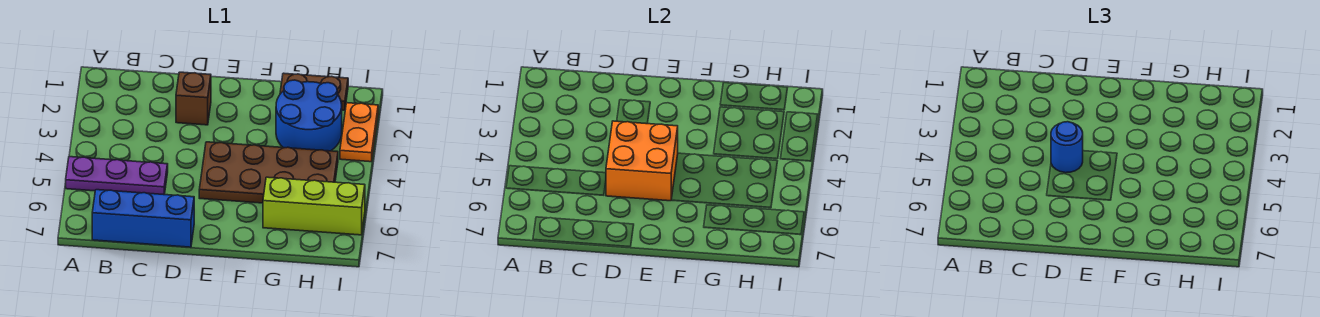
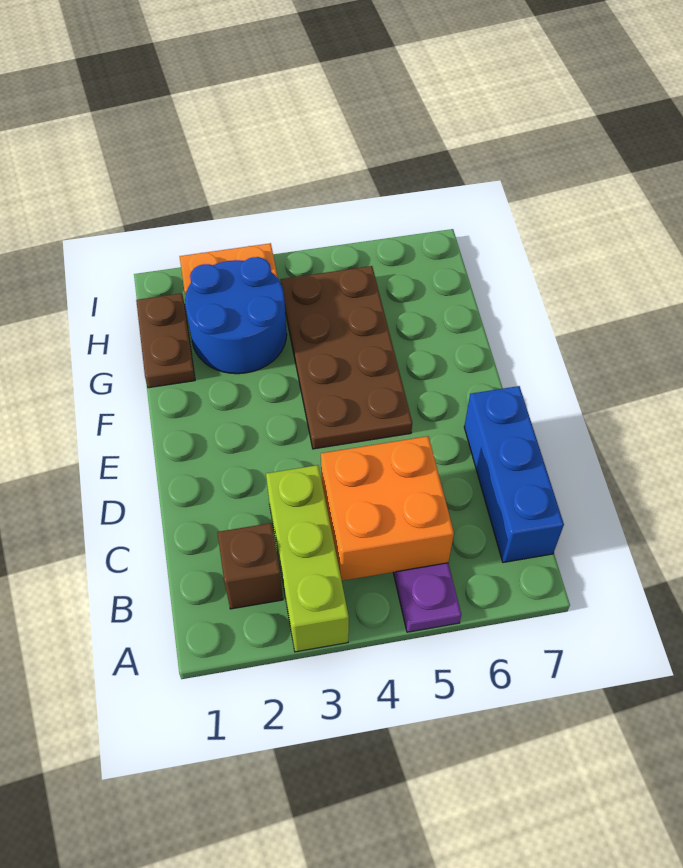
brown 1x1 brick [176,72,211,125] -> brown 1x1 brick moved to [217,523,283,609]
orange 2x2 brick [606,121,678,201] -> orange 2x2 brick moved to [321,436,454,581]
blue 1x1 round brick [1051,122,1083,173] -> none
lime 1x3 brick [263,177,365,235] -> lime 1x3 brick moved to [266,465,349,652]

